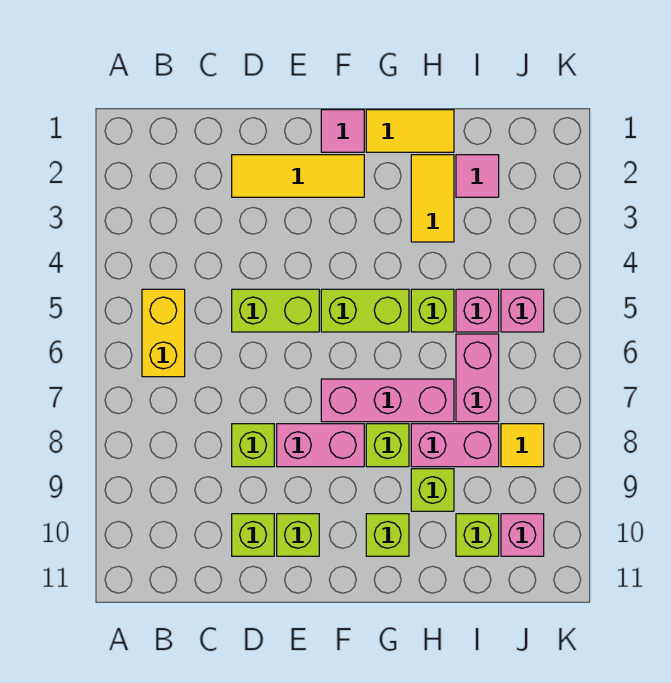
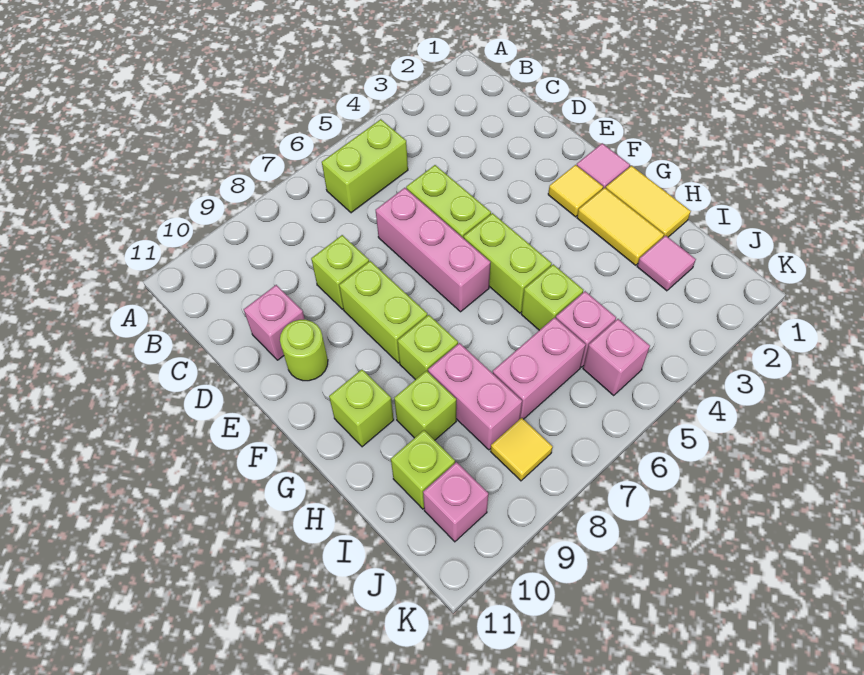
yellow 1x2 brick [142,289,185,377] -> lime 1x2 brick [322,119,408,213]
yellow 1x3 tile [232,155,364,197] -> yellow 1x1 tile [548,165,603,217]
lime 1x1 brick [232,514,274,556] -> pink 1x1 brick [244,285,305,360]
pink 1x2 brick [277,424,364,467] -> lime 1x2 brick [339,261,427,363]
lime 1x1 brick [277,514,319,556] -> lime 1x1 round brick [280,320,328,381]
pink 1x3 brick [321,379,454,422] -> pink 1x3 brick moved to [376,188,491,312]
yellow 1x2 tile [411,155,454,242] -> yellow 1x2 tile turned to [577,188,664,265]

